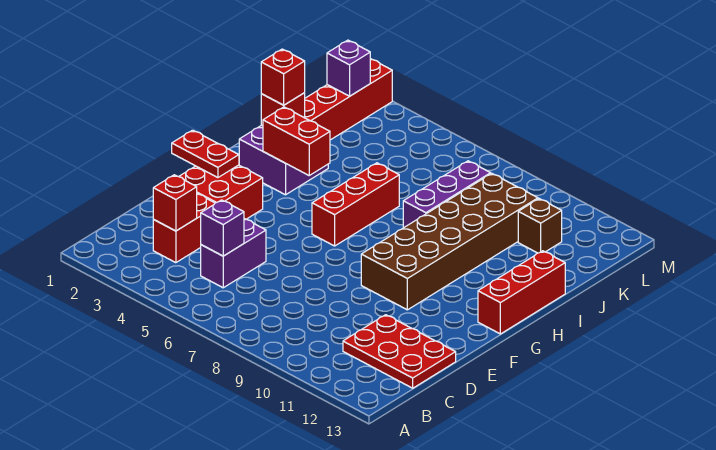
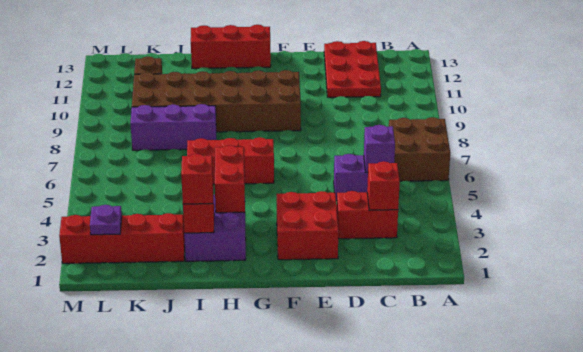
none -> brown 2x2 brick [389,117,450,181]
red 1x2 plate [172,130,239,178] -> none
purple 1x1 brick [327,40,370,96] -> purple 1x1 plate [90,205,122,235]

